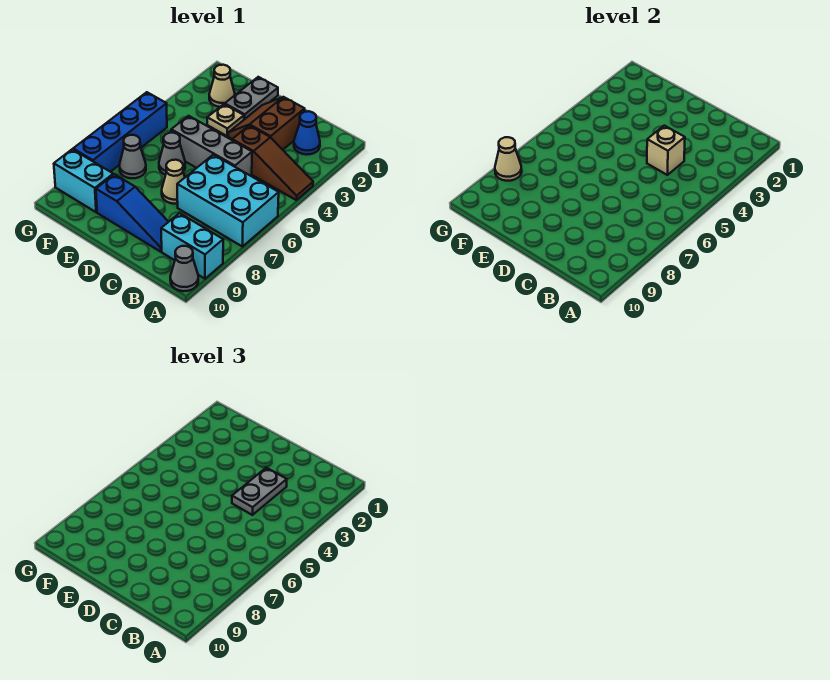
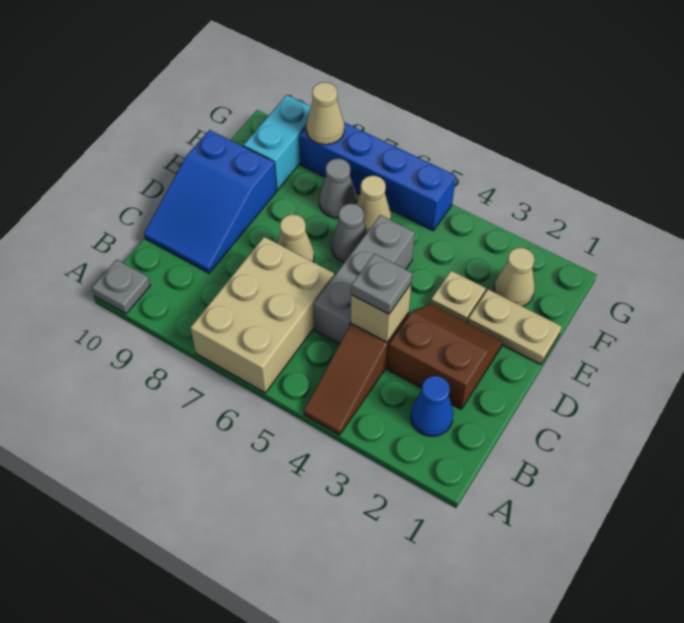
cyan 2x3 brick [177,155,279,247] -> tan 2x3 brick [191,237,334,393]
cyan 1x2 brick [161,213,223,279] -> none
grey 1x1 cone [170,246,198,291] -> grey 1x1 plate [92,260,150,314]
grey 1x2 plate [232,468,287,515] -> grey 1x1 plate [351,254,412,314]
blue 1x3 slope [96,174,168,252] -> blue 2x3 slope [144,130,277,273]
grey 1x2 plate [225,77,278,119] -> tan 1x2 plate [468,289,562,365]
none -> tan 1x1 cone [356,176,391,232]

